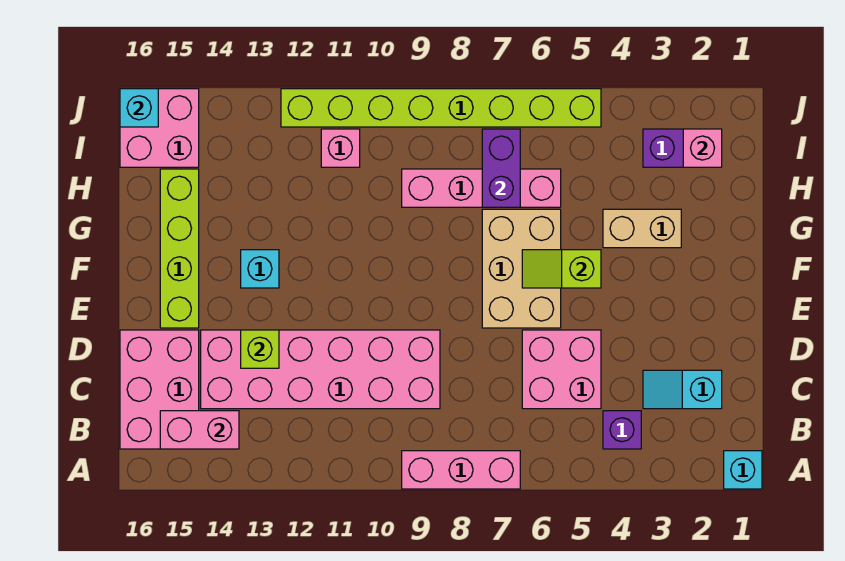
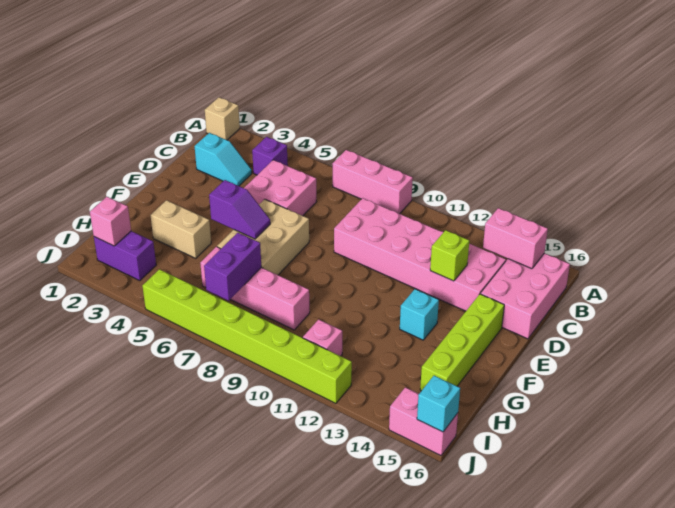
cyan 1x1 brick [724,451,762,489] -> tan 1x1 brick [205,97,240,140]
lime 1x2 slope [522,250,601,288] -> purple 1x2 slope [209,180,270,239]
pink 2x2 brick [120,89,199,167] -> pink 1x2 brick [389,387,458,455]

